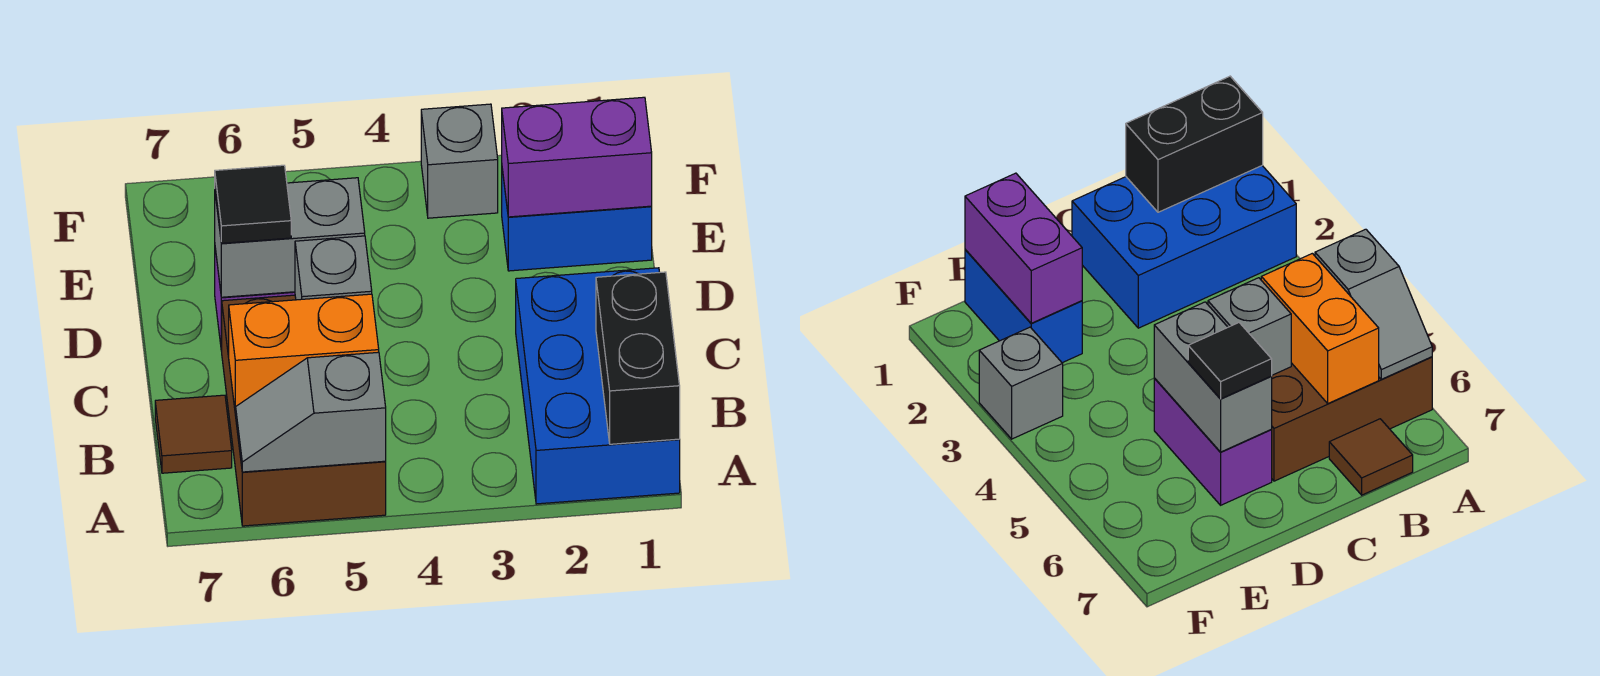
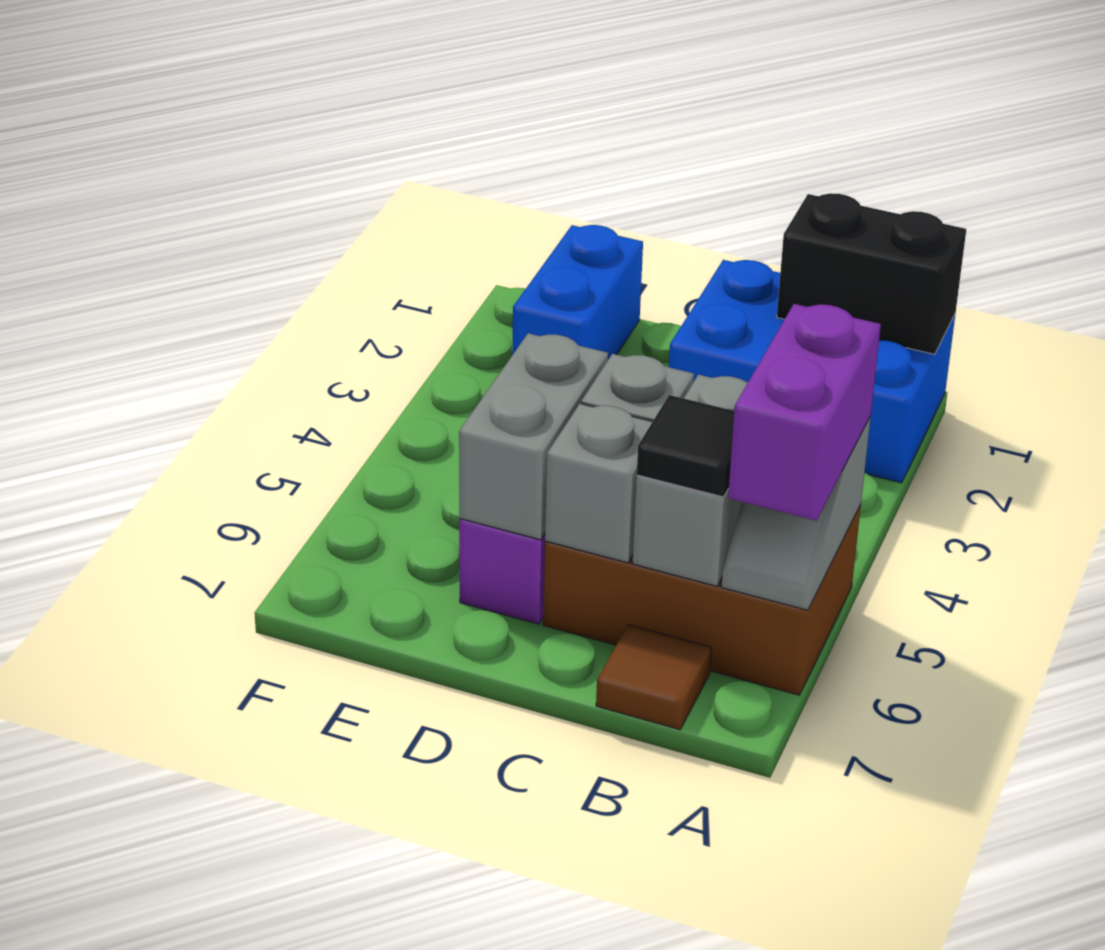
orange 1x2 brick [229,294,379,413] -> grey 1x2 brick [633,375,748,586]
black 1x1 tile [215,165,291,243] -> black 1x1 tile moved to [637,395,734,497]
purple 1x2 brick [502,97,652,217] -> purple 1x2 brick moved to [728,304,881,521]
grey 1x1 brick [421,104,498,218] -> grey 1x1 brick moved to [545,404,652,563]

